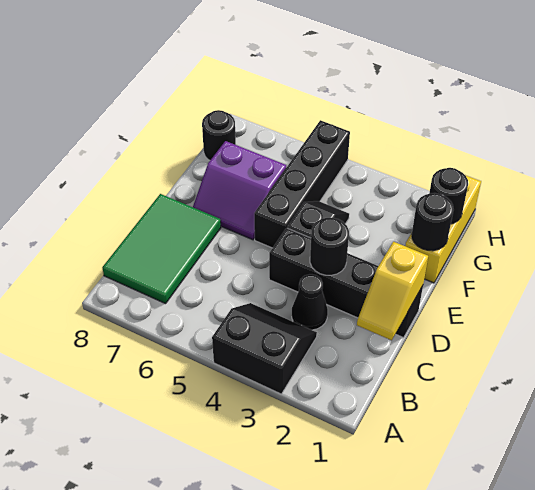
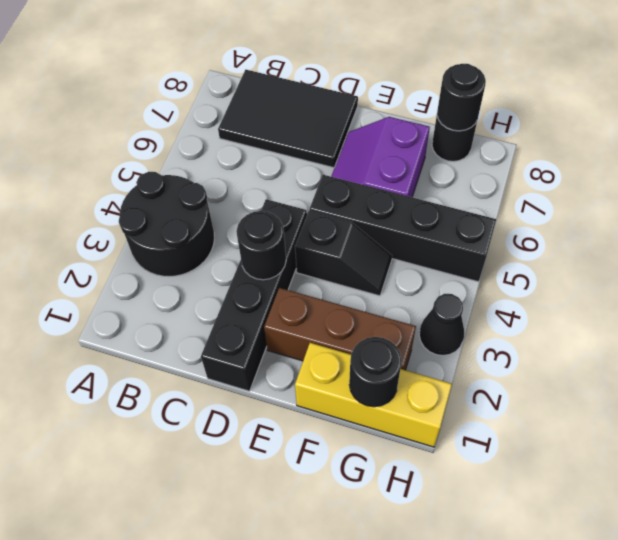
black 2x2 slope [212,303,317,394] -> black 2x2 round brick [119,172,214,277]
green 2x3 tile [102,194,221,304] -> black 2x3 tile [218,70,358,168]
yellow 1x2 slope [357,242,428,340] -> none
black 1x1 cone [292,274,328,330] -> black 1x1 cone moved to [419,294,464,356]
none -> brown 1x3 brick [264,288,416,370]
black 1x1 round brick [412,193,454,251] -> black 1x1 round brick moved to [437,64,486,131]

